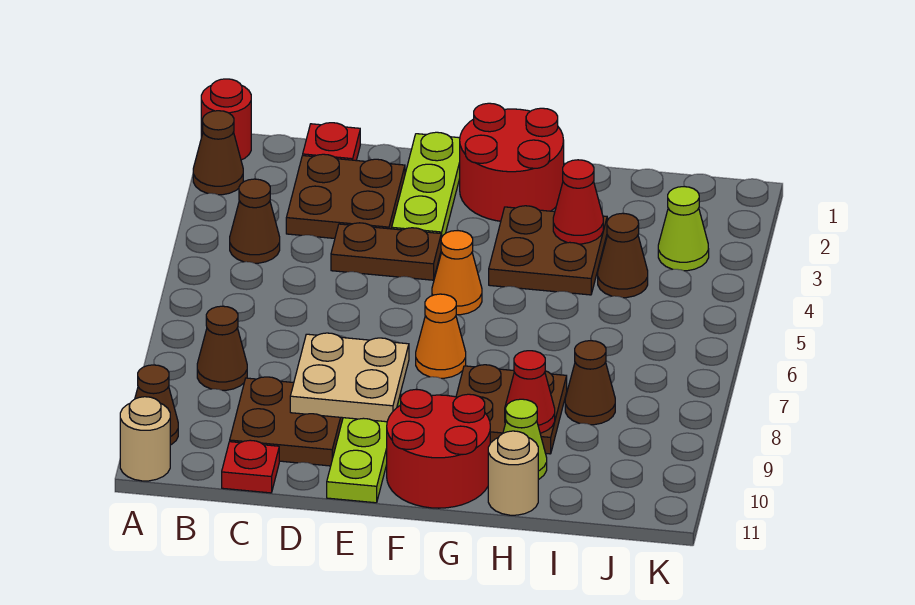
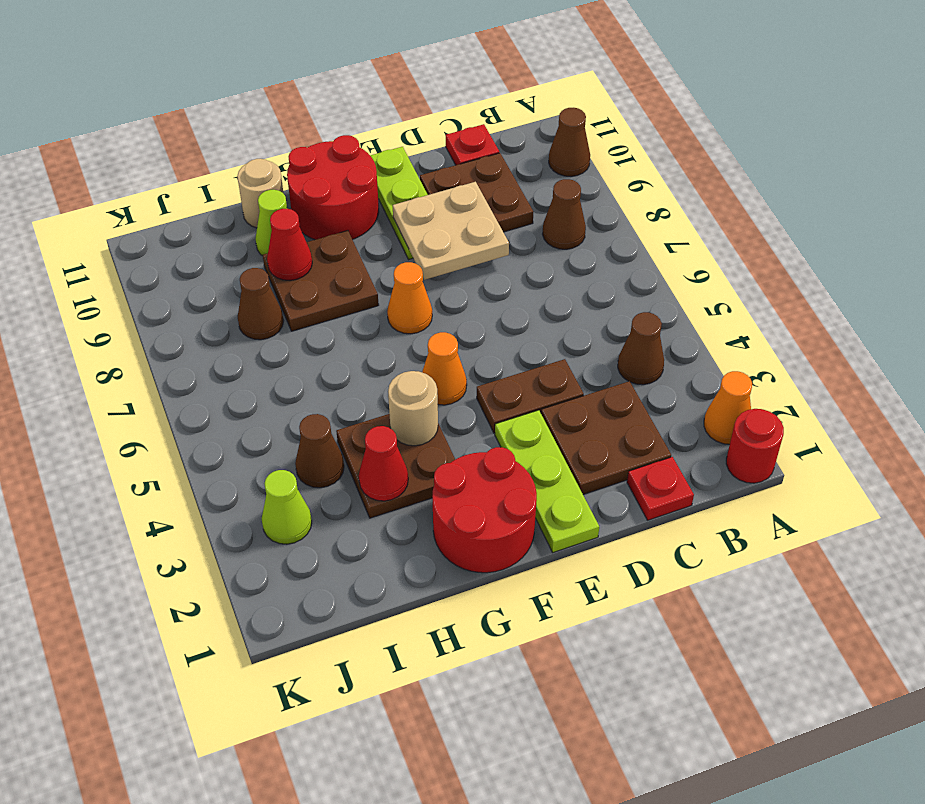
brown 1x1 cone [193,111,243,195] -> orange 1x1 cone [704,371,752,444]
tan 1x1 round brick [120,397,170,481] -> tan 1x1 round brick moved to [388,371,438,446]

